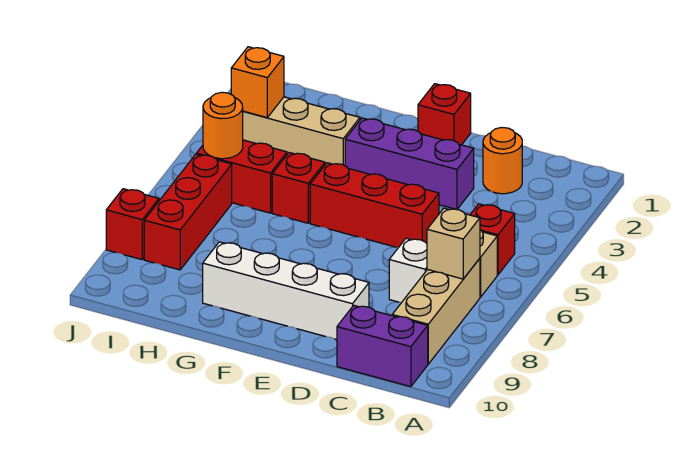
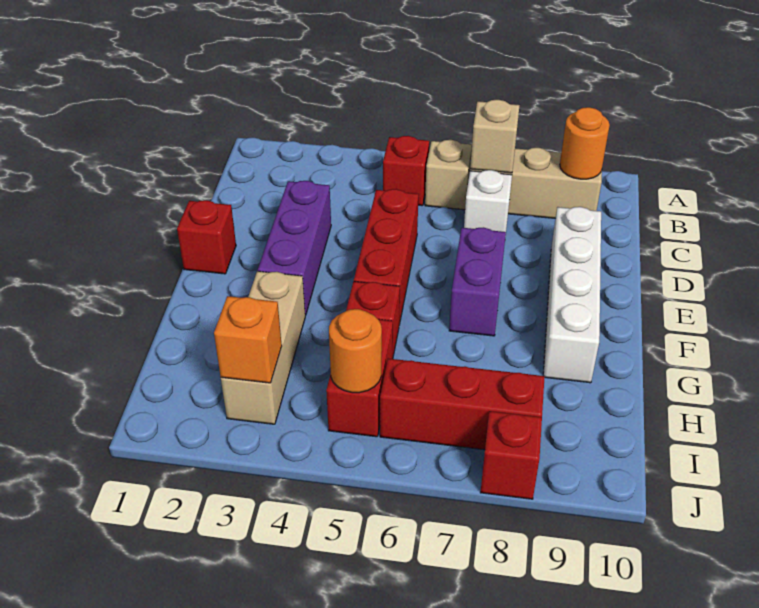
purple 1x2 brick [337,305,428,387] -> purple 1x2 brick moved to [449,227,506,336]
orange 1x1 round brick [483,127,522,194] -> orange 1x1 round brick moved to [560,107,610,179]

